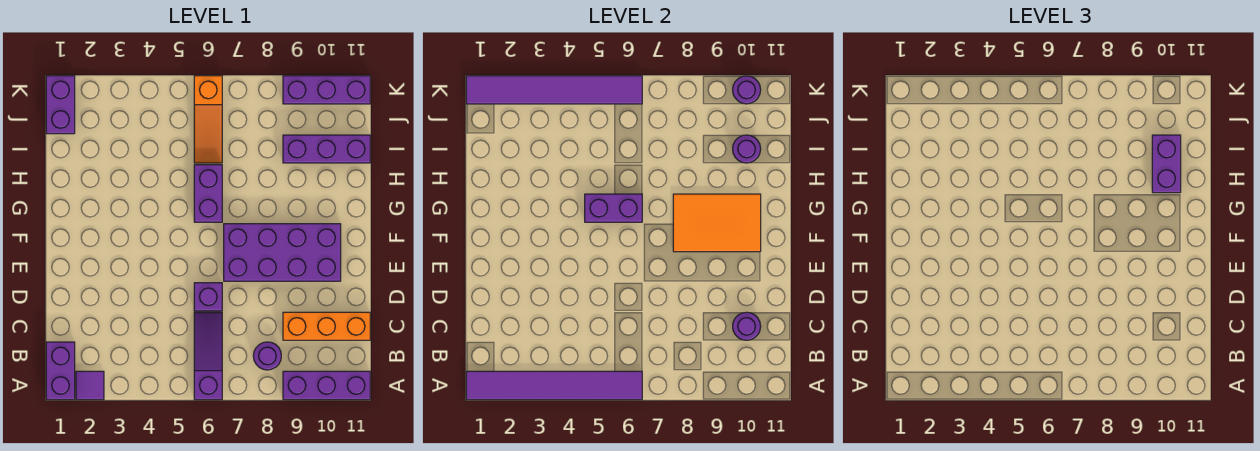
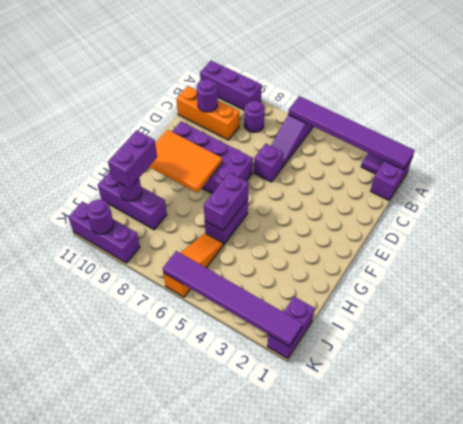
purple 1x2 brick [585,194,642,222] -> purple 1x2 brick turned to [204,173,248,230]

